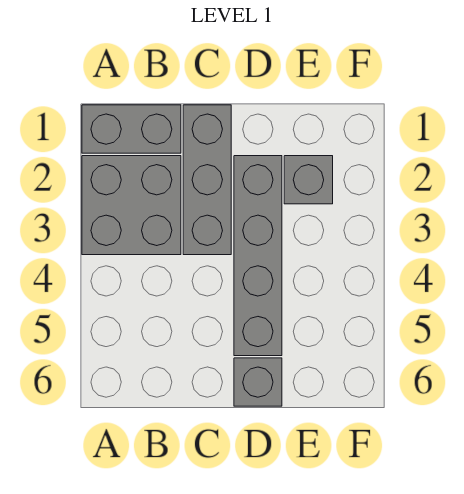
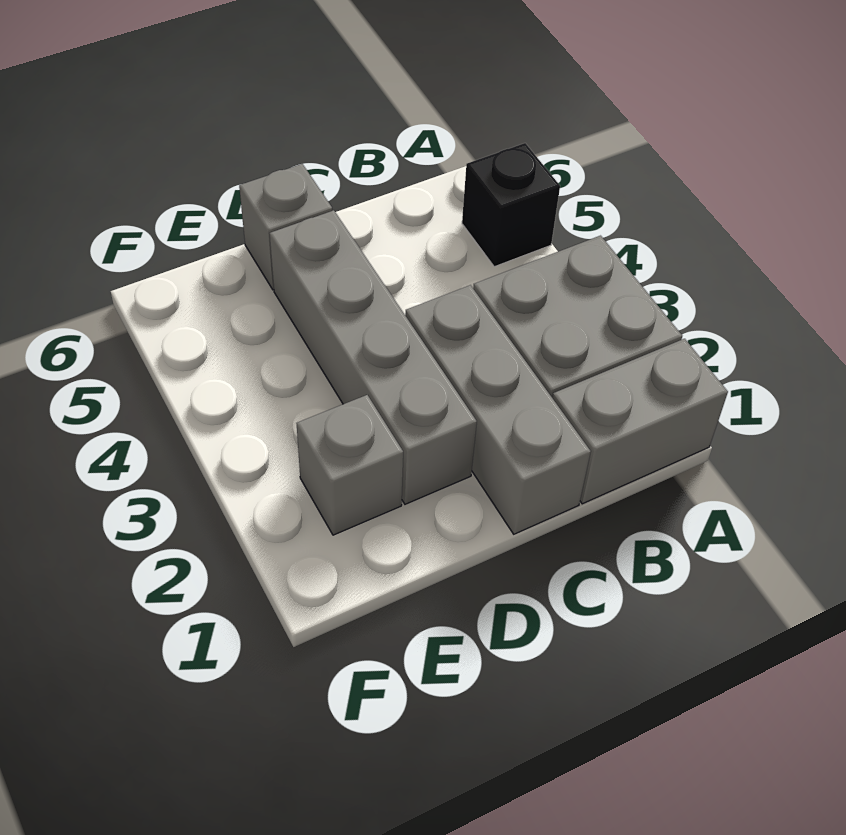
none -> black 1x1 brick [462,143,560,267]

